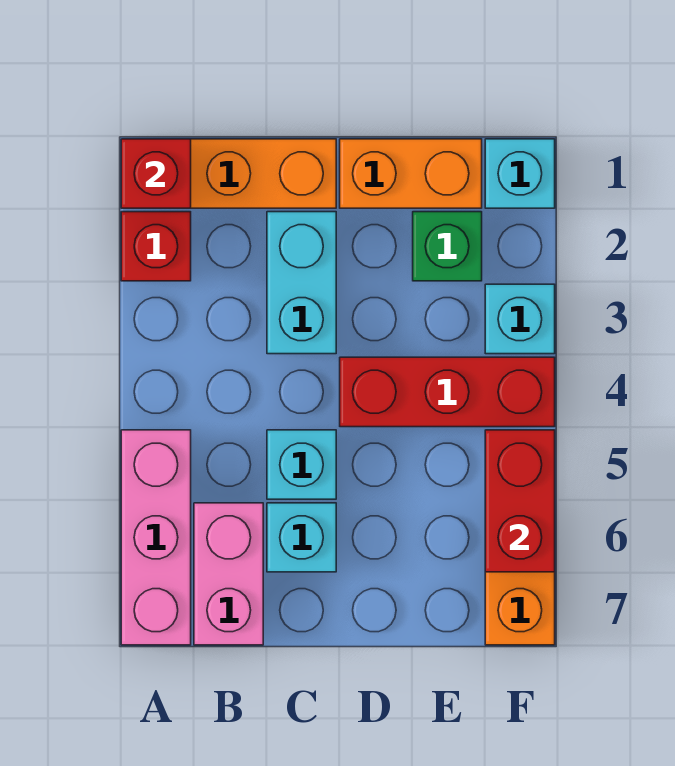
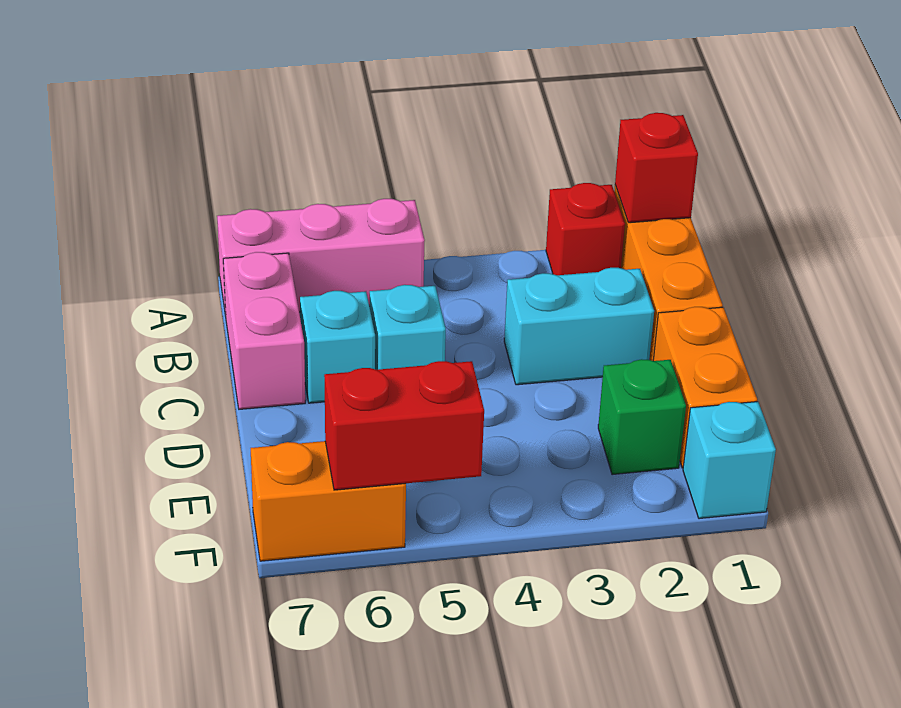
pink 1x2 brick [194,503,263,645] -> pink 1x2 brick turned to [223,252,305,409]
red 1x3 brick [340,357,555,427] -> none
cyan 1x1 brick [485,284,555,354] -> none

